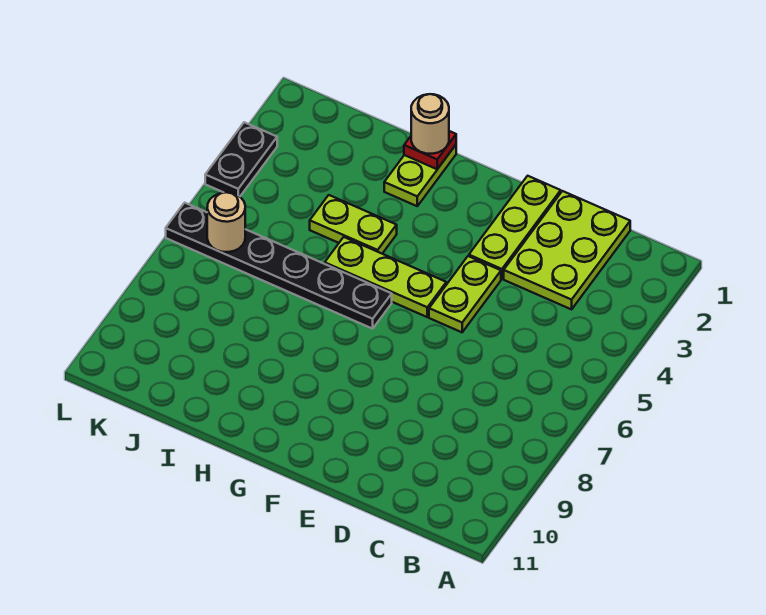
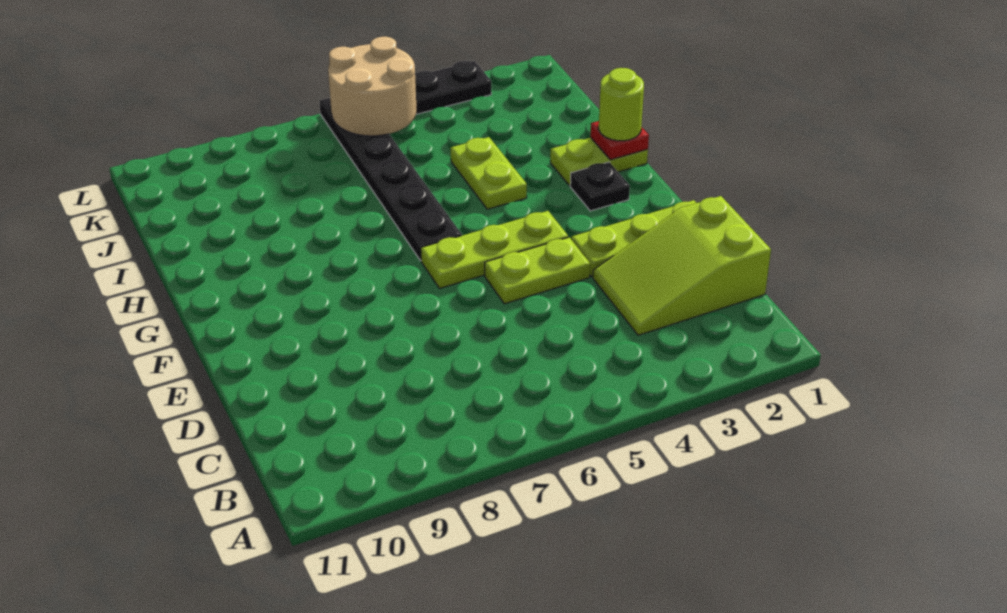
lime 2x3 plate [504,191,630,309] -> lime 2x3 slope [593,196,771,335]
lime 1x3 plate [325,237,446,317] -> lime 1x3 plate turned to [421,211,568,289]
none -> black 1x1 plate [570,162,630,211]
tan 1x1 round brick [411,94,449,154] -> lime 1x1 round brick [599,68,644,141]
tan 1x1 round brick [207,192,245,252] -> tan 2x2 round brick [328,37,417,136]

